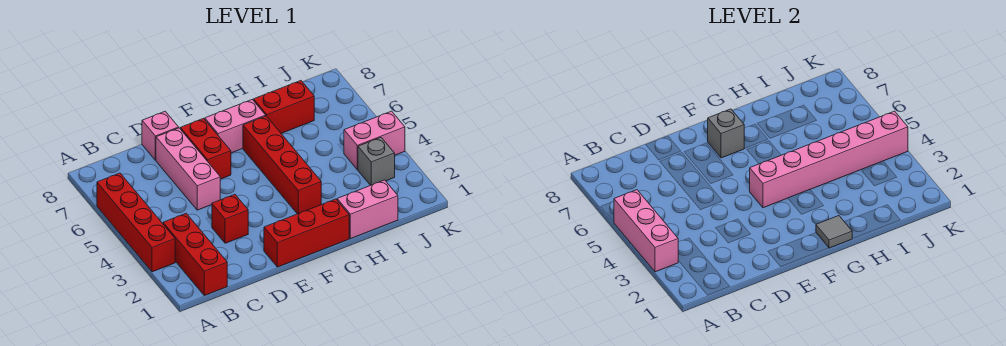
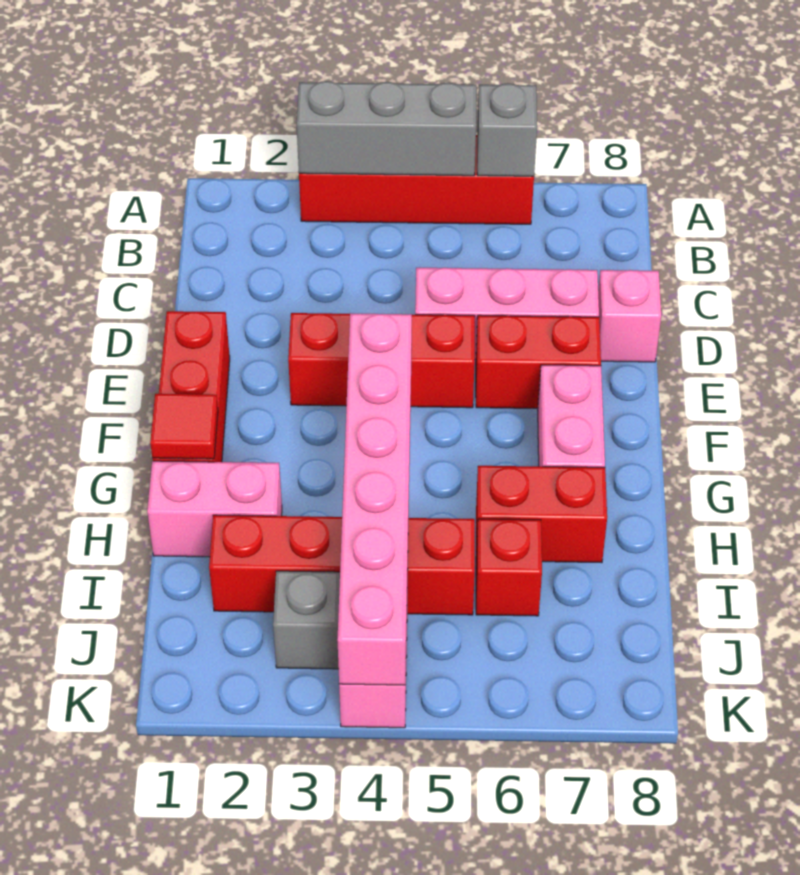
pink 1x3 brick [614,190,678,272] -> grey 1x3 brick [297,81,476,176]
red 1x3 brick [163,214,227,295] -> red 1x3 brick moved to [288,313,475,408]
red 1x1 brick [212,194,248,243] -> red 1x1 brick moved to [476,519,542,616]
grey 1x1 brick [708,109,744,158] -> grey 1x1 brick moved to [477,83,537,176]
grey 1x1 tile [816,216,852,248] -> red 1x1 tile [150,394,218,459]
red 1x4 brick [243,116,321,214] -> red 1x4 brick moved to [209,515,475,615]
pink 1x2 brick [337,180,398,239] -> pink 1x2 brick turned to [147,461,282,557]
red 1x2 brick [254,81,314,133] -> red 1x2 brick turned to [476,466,607,563]

